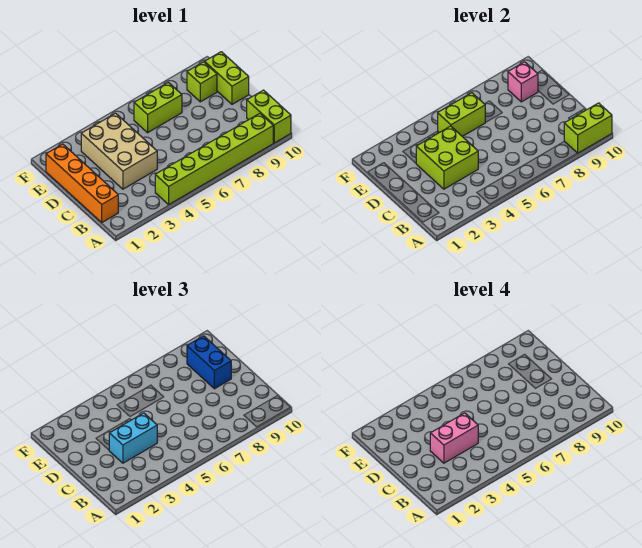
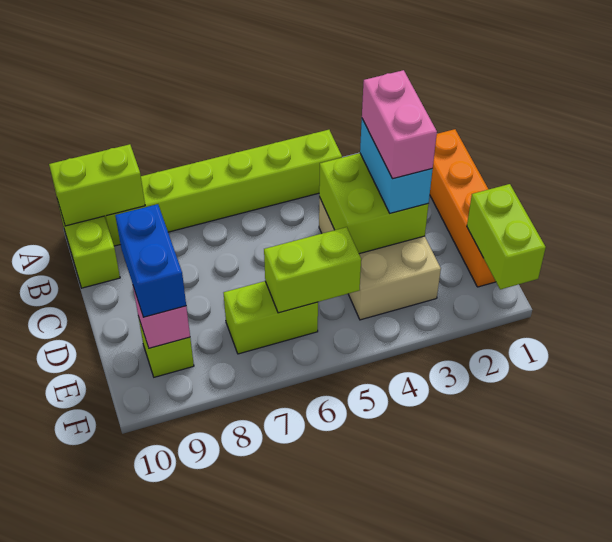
cyan 1x2 brick [109,413,157,463] -> cyan 1x2 brick turned to [360,119,433,213]
pink 1x2 brick [430,413,478,463] -> pink 1x2 brick turned to [362,70,437,179]
lime 1x2 brick [205,52,249,104] -> lime 1x2 brick moved to [467,184,546,289]

